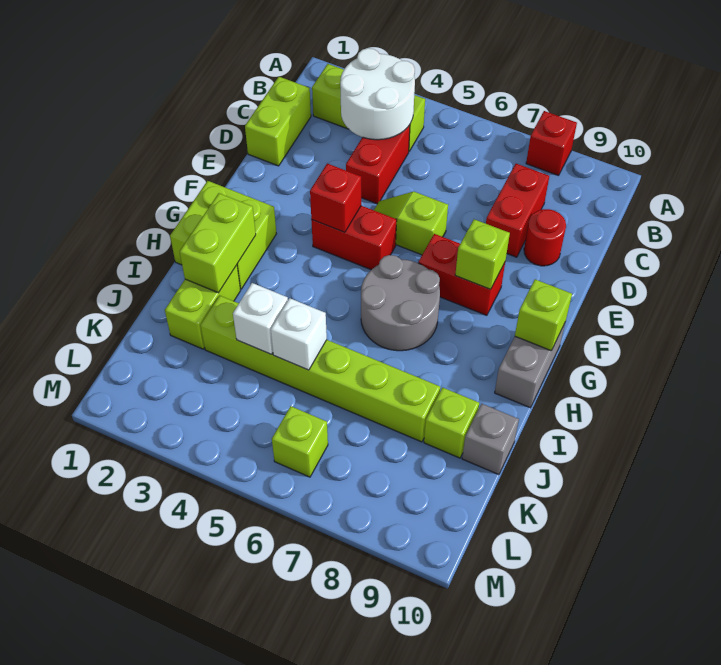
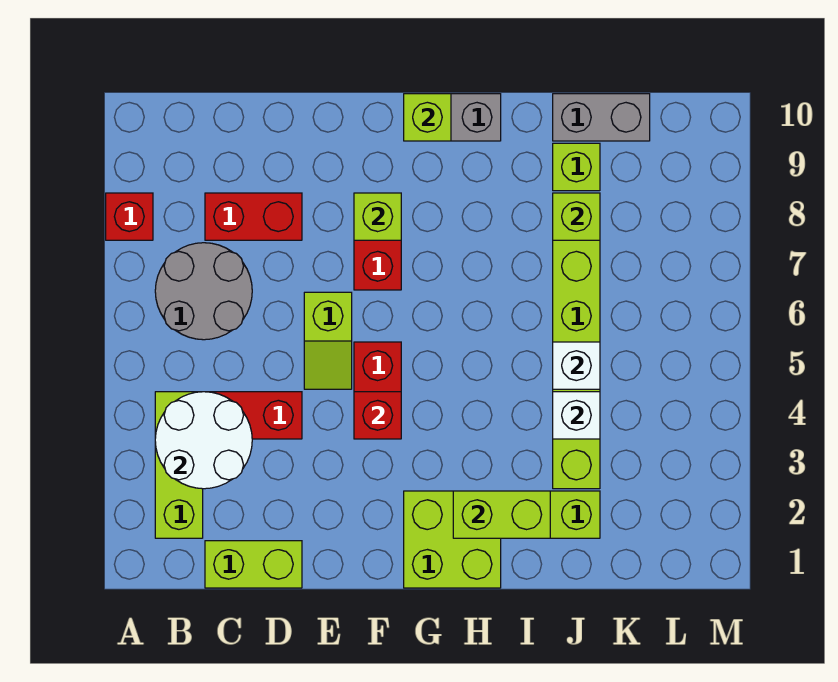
red 1x1 round brick [524,209,566,266] -> none
grey 2x2 round brick [361,255,440,351] -> grey 2x2 round brick moved to [155,243,252,340]
grey 1x1 brick [462,404,519,475] -> grey 1x2 brick [553,94,650,141]
lime 1x1 brick [272,406,328,477] -> lime 1x1 brick moved to [553,193,600,240]

